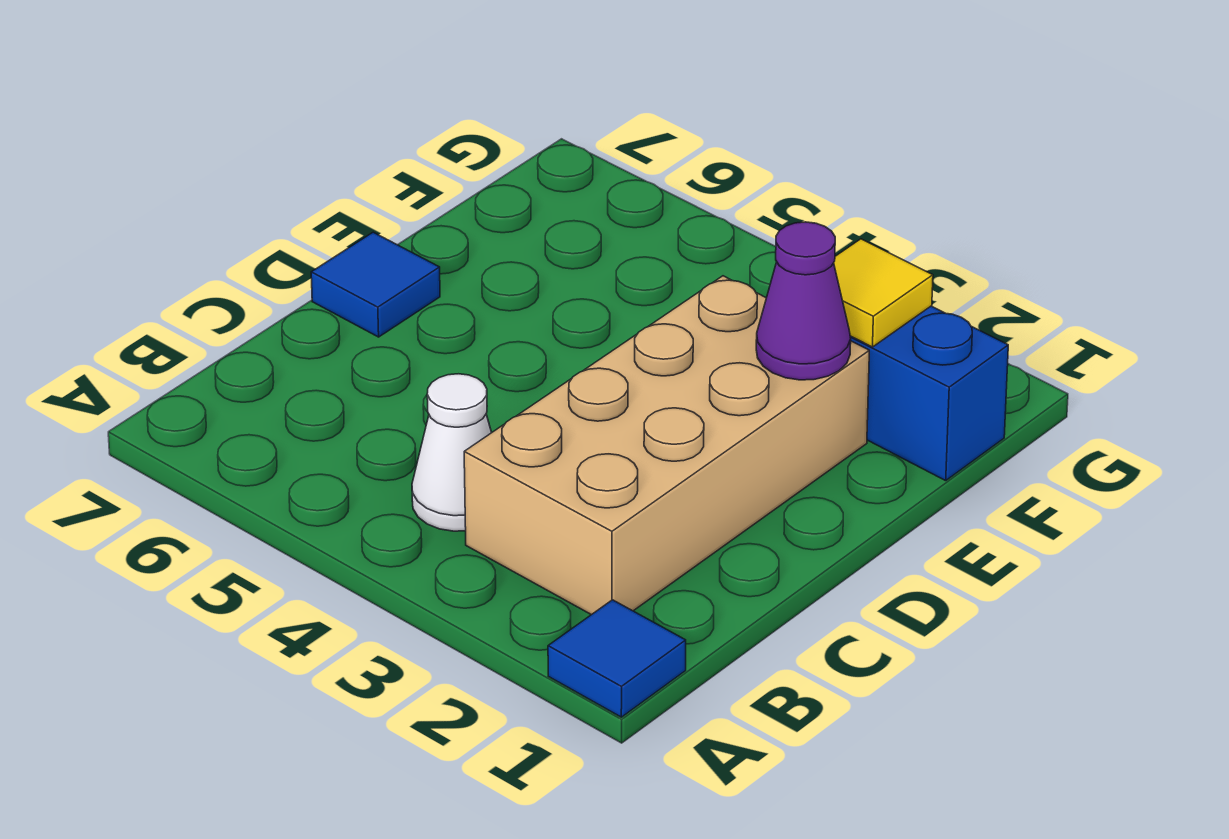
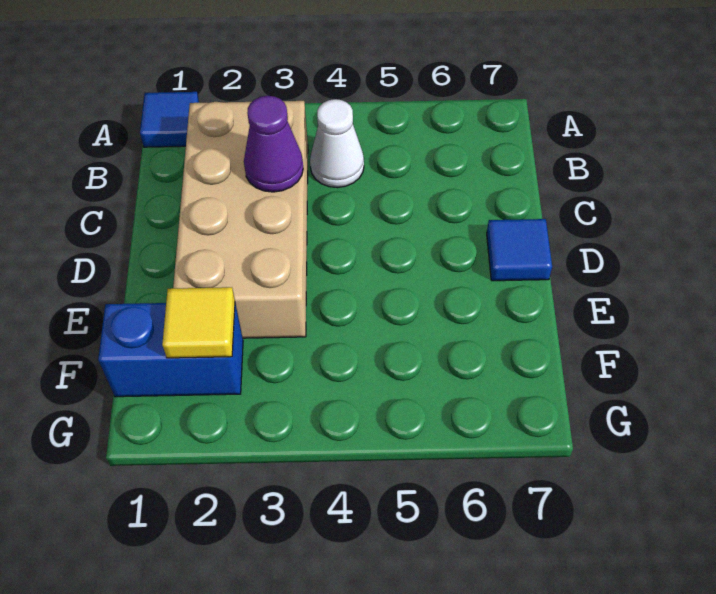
purple 1x1 cone [756,222,851,380] -> purple 1x1 cone moved to [244,96,303,192]

